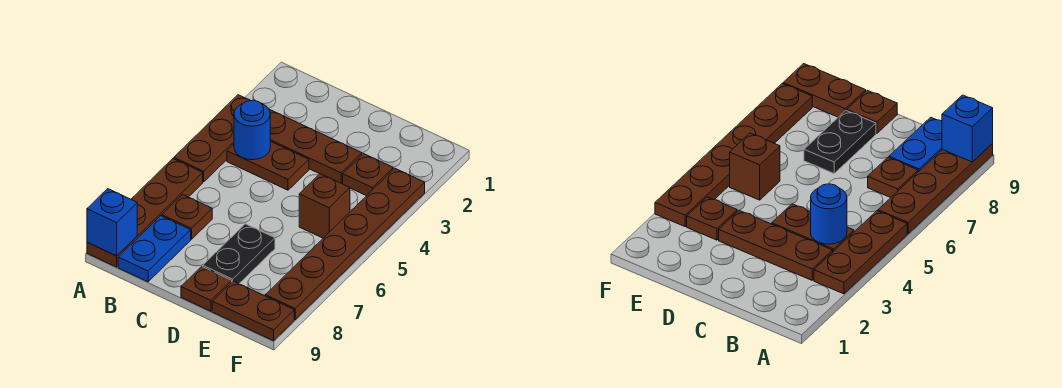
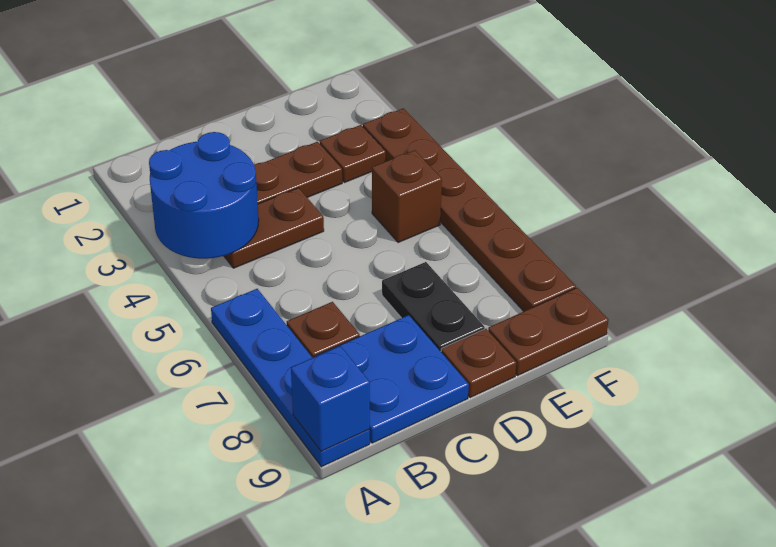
brown 1x3 plate [174,95,250,182] -> none
brown 1x4 plate [87,159,203,267] -> blue 1x4 plate [211,289,370,467]
blue 1x1 round brick [234,100,270,160] -> blue 2x2 round brick [149,132,259,259]
blue 1x2 plate [118,216,191,282] -> blue 2x2 plate [315,315,469,443]

